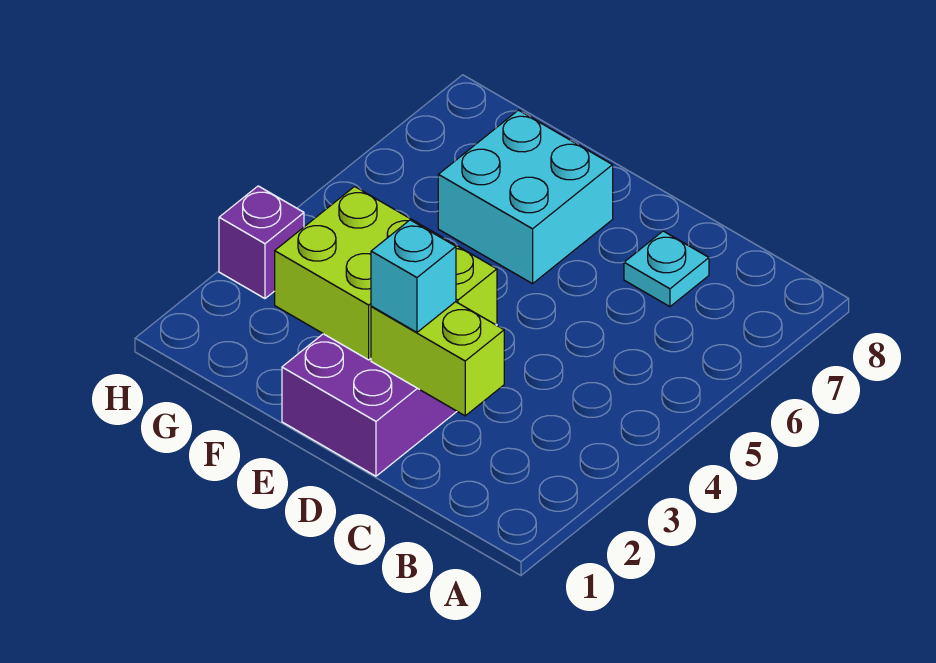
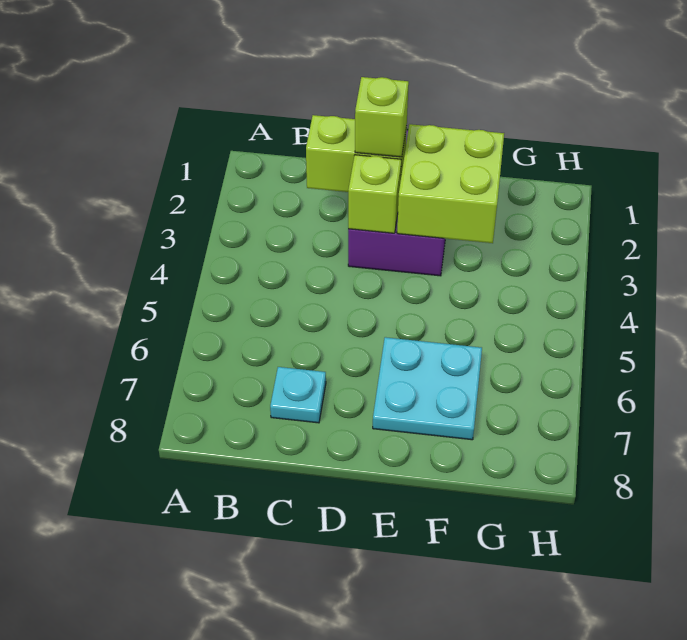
cyan 1x1 brick [371,220,456,332] -> lime 1x1 brick [355,77,409,157]
cyan 2x2 brick [438,110,613,284] -> cyan 2x2 plate [373,337,482,440]
purple 1x1 brick [219,186,304,298] -> none

